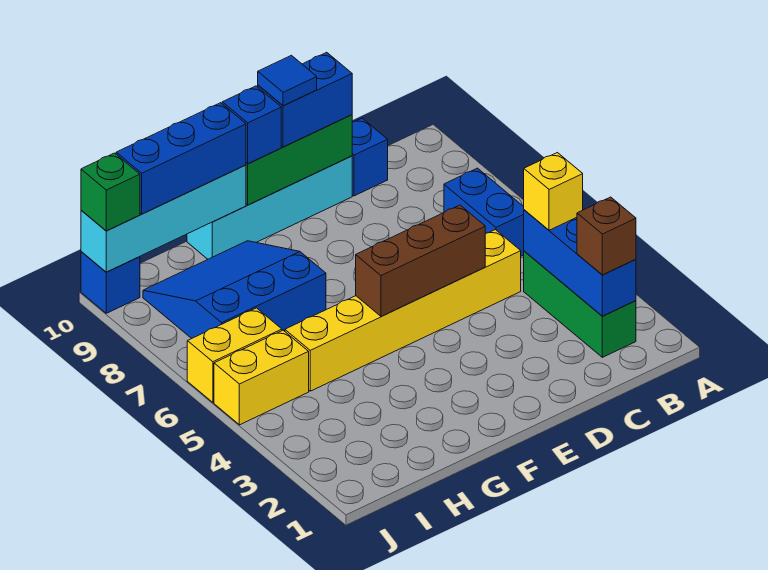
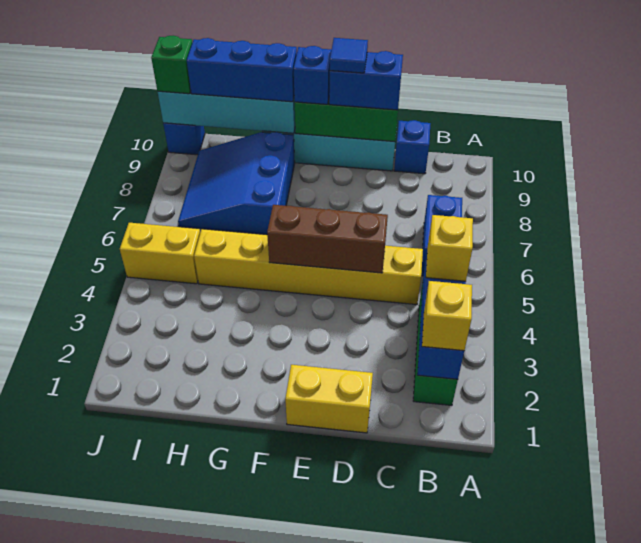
brown 1x1 brick [577,197,636,275] -> yellow 1x1 brick [422,281,472,351]
blue 3x3 slope [143,241,326,339] -> blue 3x3 slope turned to [178,132,295,234]
yellow 1x2 brick [187,308,282,402] -> yellow 1x2 brick moved to [285,365,373,433]

